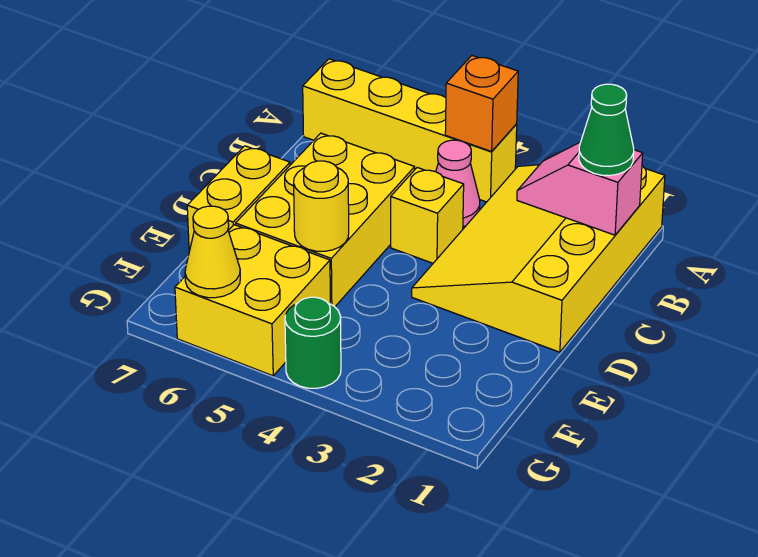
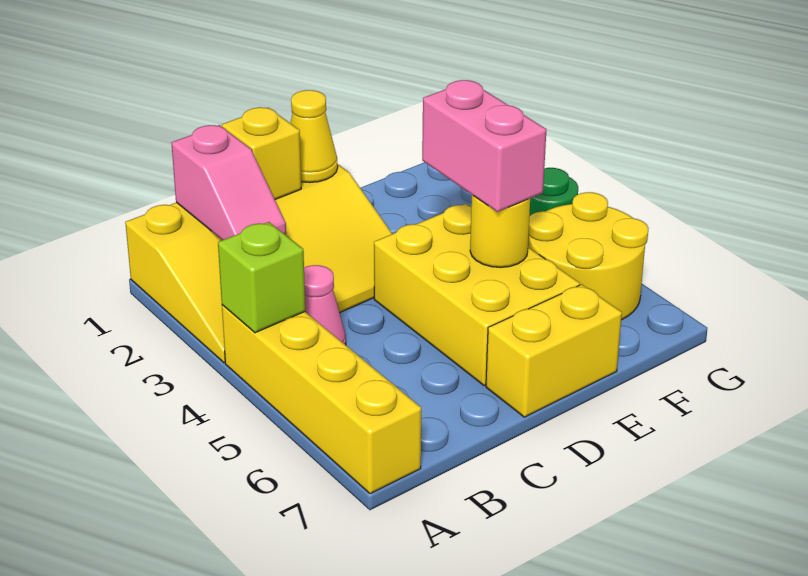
orange 1x1 brick [445,56,518,151] -> lime 1x1 brick [218,222,305,333]
green 1x1 cone [579,84,634,176] -> none
yellow 1x1 brick [391,168,464,263] -> yellow 1x1 brick moved to [222,107,301,199]
yellow 2x3 brick [236,133,415,307] -> yellow 2x3 brick turned to [374,204,580,386]
none -> pink 1x2 brick [422,80,547,212]
yellow 2x2 brick [175,225,330,376] -> yellow 2x2 round brick [528,192,649,320]
yellow 1x1 cone [185,206,240,298] -> yellow 1x1 cone moved to [291,90,338,182]

